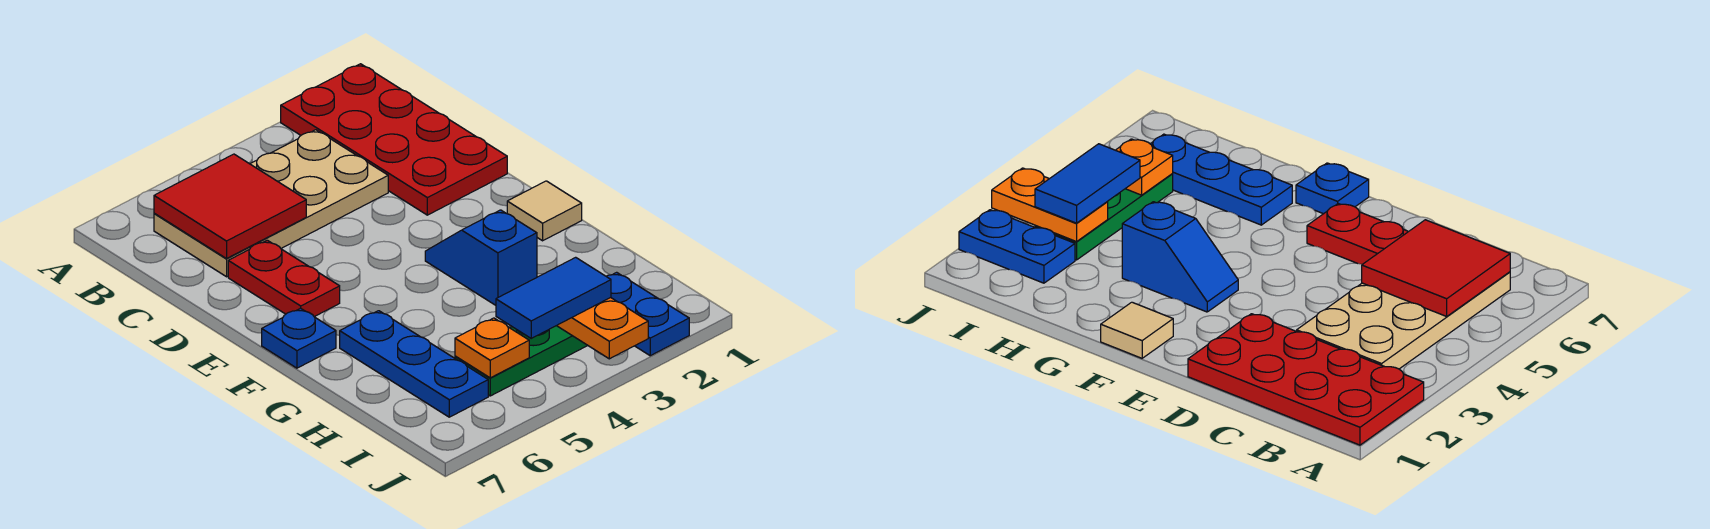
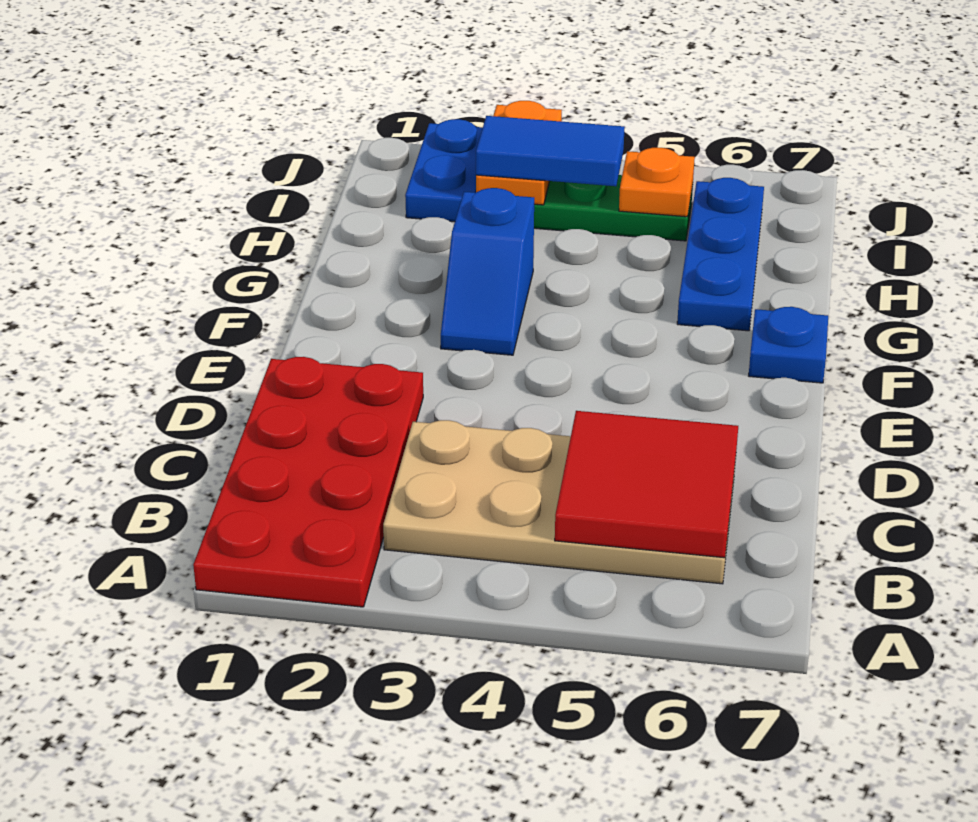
red 1x2 plate [228,240,340,317] -> none
tan 1x1 tile [507,181,582,241] -> none

